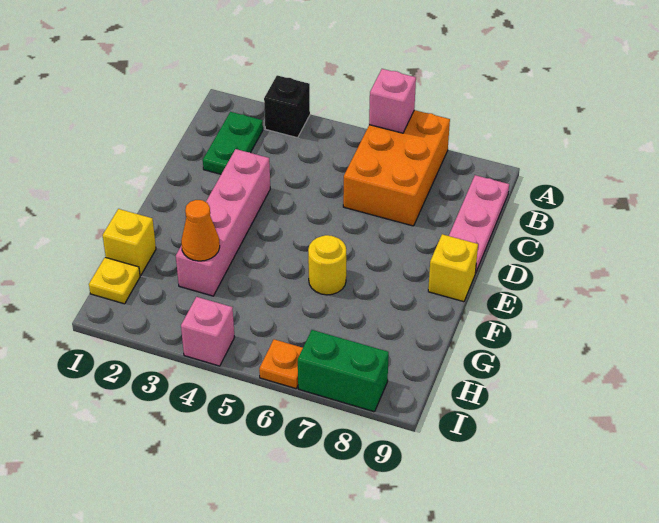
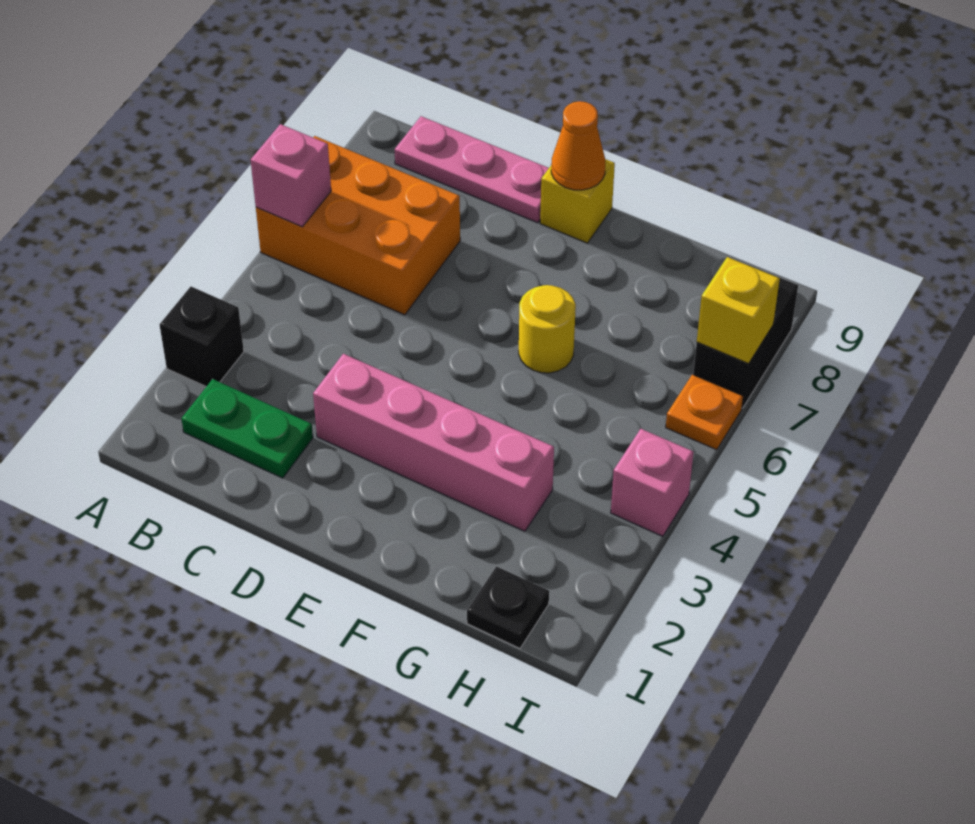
yellow 1x1 brick [103,209,156,275] -> yellow 1x1 brick moved to [697,257,780,364]
orange 1x1 cone [181,200,220,261] -> orange 1x1 cone moved to [551,101,605,190]
yellow 1x1 plate [89,257,140,304] -> black 1x1 plate [467,566,549,648]
green 1x2 brick [298,330,389,412] -> black 1x2 brick [693,265,798,408]

